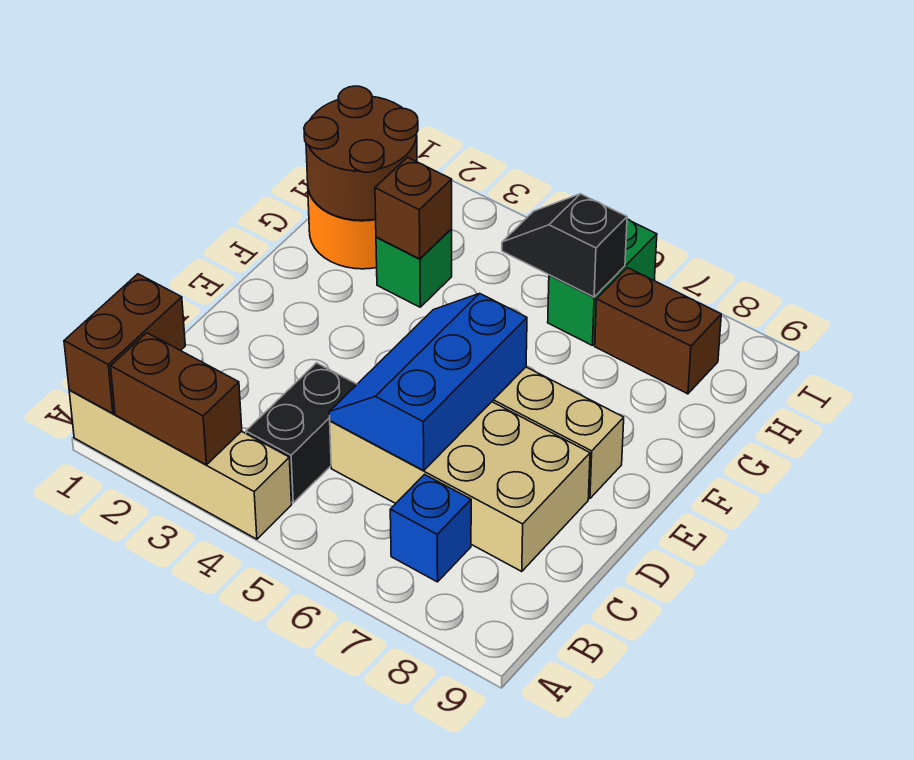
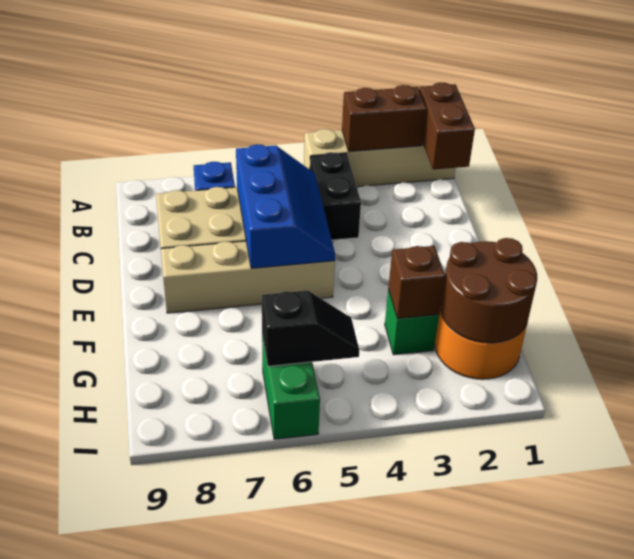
brown 1x2 brick [595,268,721,394] -> none

